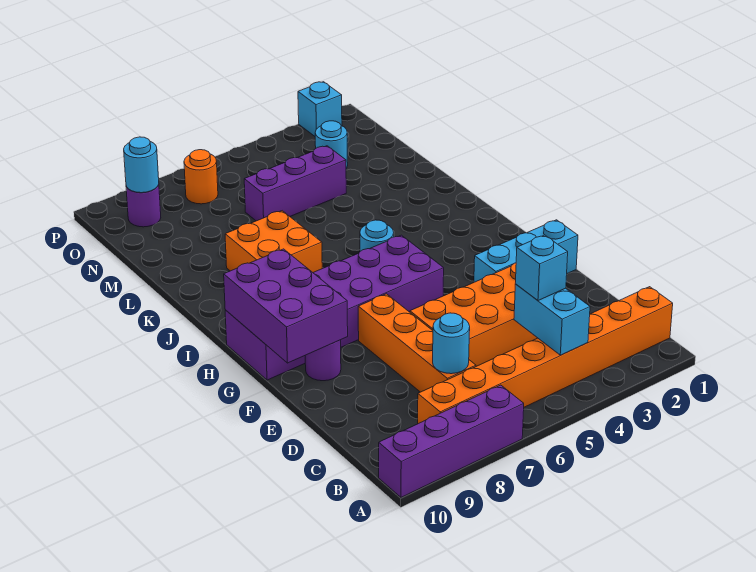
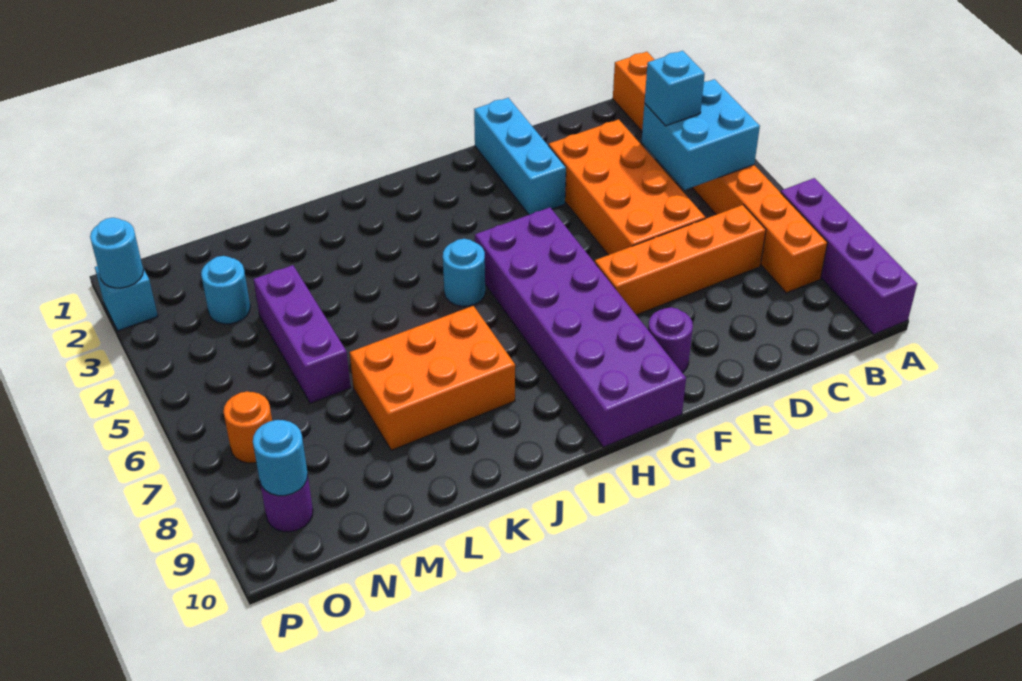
cyan 1x2 brick [514,284,590,355] -> cyan 2x2 brick [642,79,760,190]
cyan 1x1 round brick [433,313,470,374] -> cyan 1x1 round brick moved to [90,218,143,288]
purple 2x3 brick [224,249,348,363] -> none
orange 2x2 brick [225,211,322,272] -> orange 2x3 brick [350,306,515,450]

